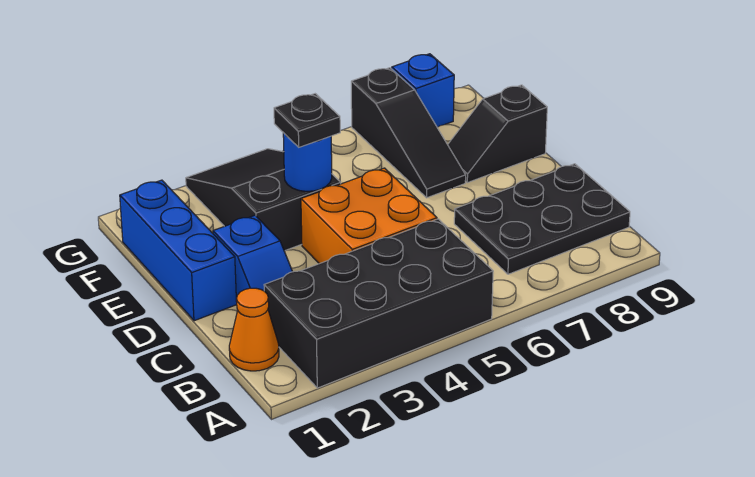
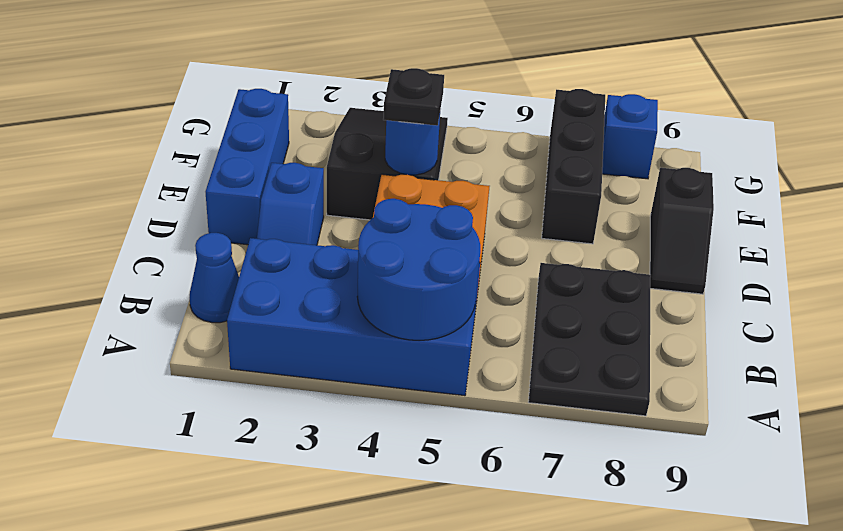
black 2x4 brick [264,219,493,388] -> blue 2x4 brick [227,238,480,396]
none -> blue 2x2 round brick [357,199,480,340]
orange 1x1 cone [229,288,279,371] -> blue 1x1 cone [190,233,239,323]
black 2x3 plate [454,164,630,274] -> black 2x3 plate turned to [528,263,651,416]
black 1x3 slope [351,68,466,198] -> black 1x3 brick [542,89,605,244]
black 1x2 slope [448,85,547,183] -> black 1x2 slope turned to [650,168,714,294]

